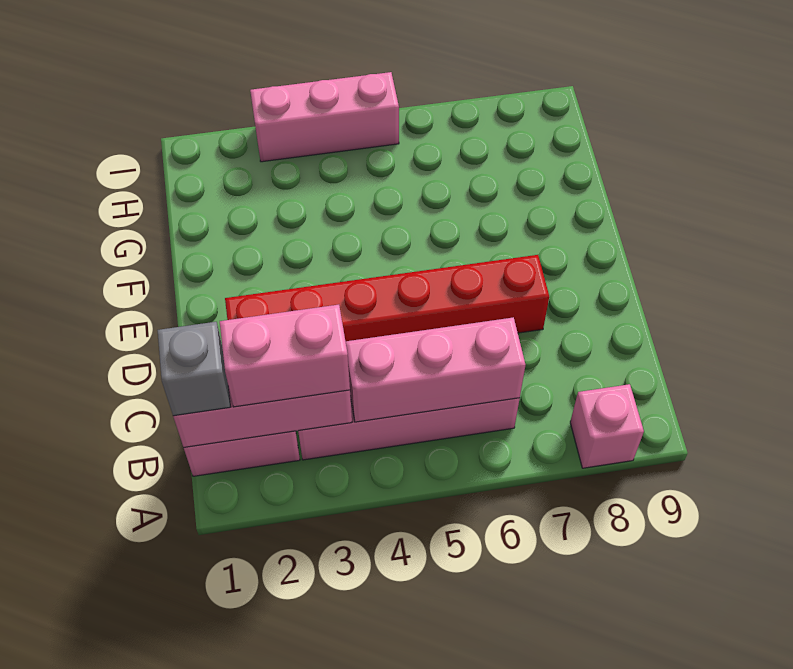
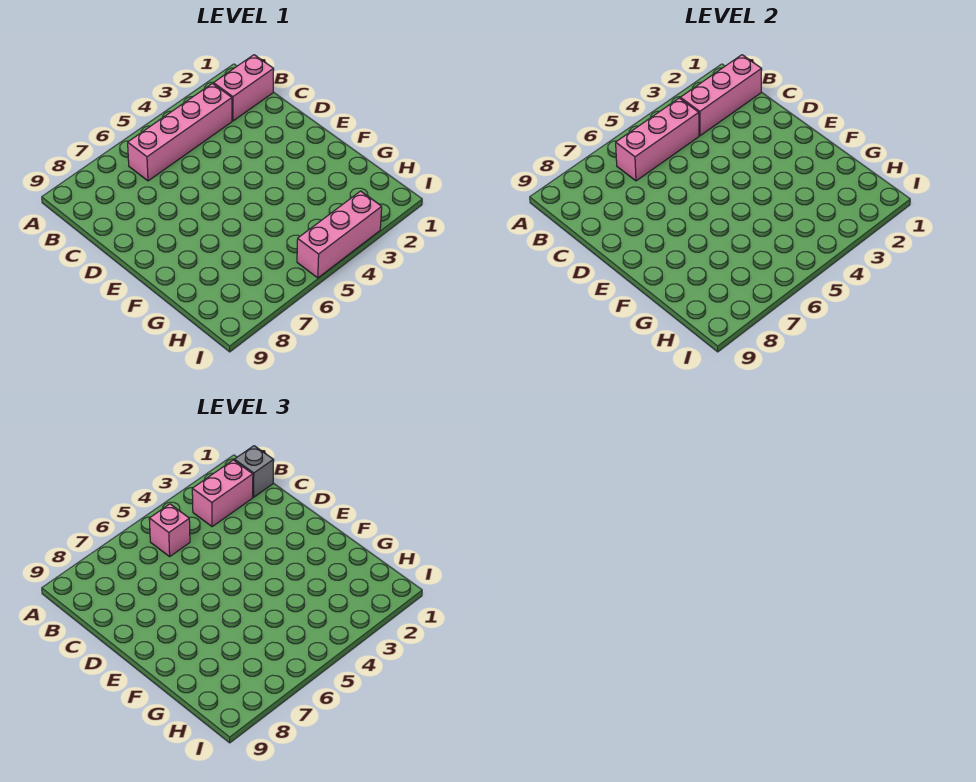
pink 1x1 brick [570,384,644,468] -> pink 1x1 brick moved to [149,504,190,556]
red 1x6 brick [225,255,549,341] -> none

